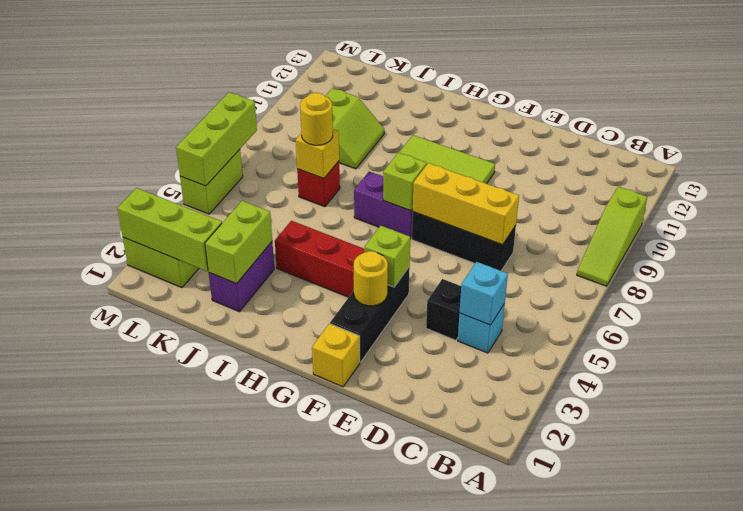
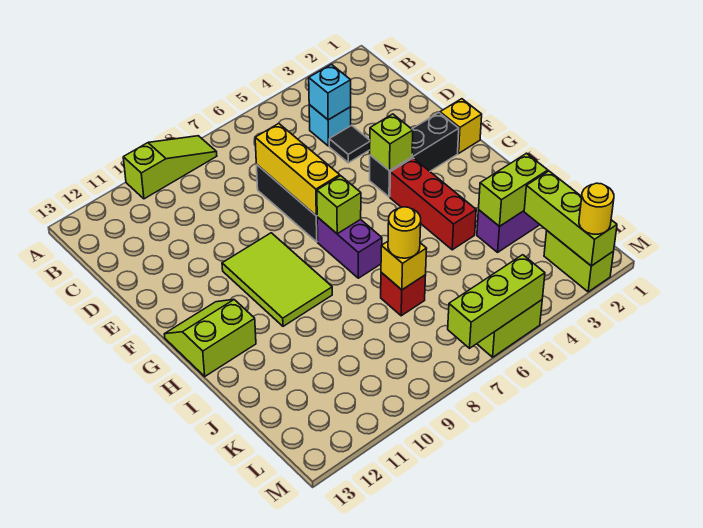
black 1x1 brick [426,279,461,340] -> black 1x1 tile [329,125,370,163]
yellow 1x1 round brick [353,251,388,306] -> yellow 1x1 round brick moved to [579,183,614,234]
lime 2x2 slope [326,88,384,169] -> lime 2x2 slope moved to [164,299,256,376]

